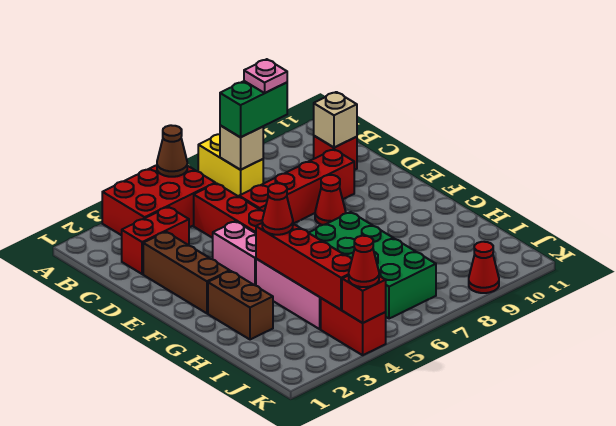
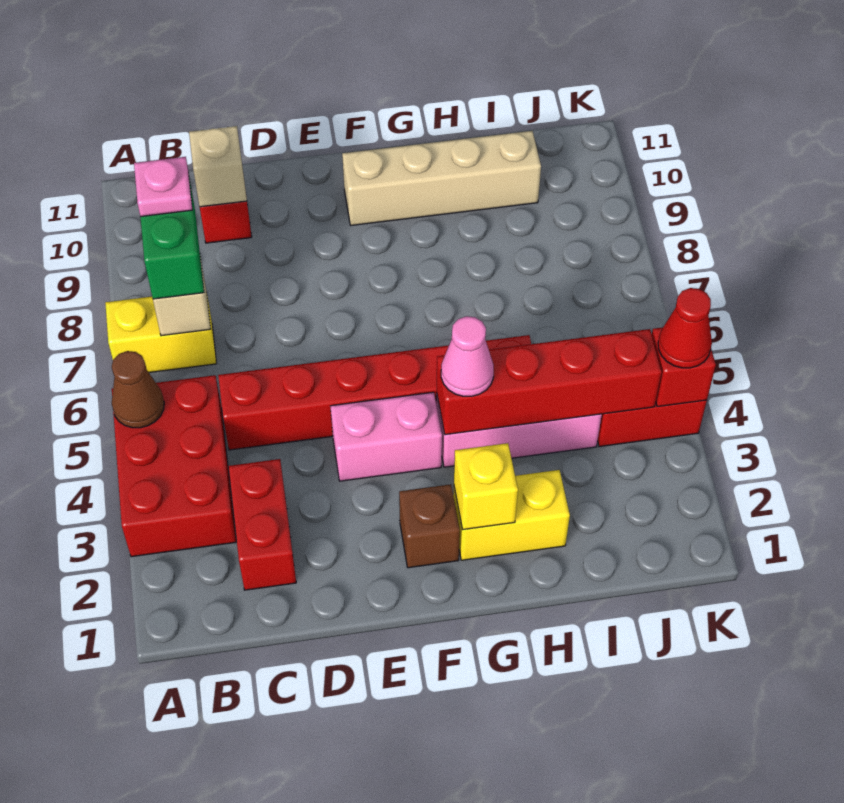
brown 1x3 brick [143,232,230,313] -> brown 1x1 brick [399,484,460,568]
red 1x4 brick [239,149,354,224] -> none
red 1x1 cone [315,175,346,225] -> none
none -> tan 1x4 brick [342,131,541,225]
brown 1x2 brick [208,271,273,340] -> yellow 1x2 brick [453,470,570,560]
none -> yellow 1x1 brick [454,443,518,530]
red 1x1 cone [262,183,293,235] -> pink 1x1 cone [441,316,494,396]
green 2x4 brick [309,212,436,319] -> none
red 1x1 cone [469,242,499,293] -> none

